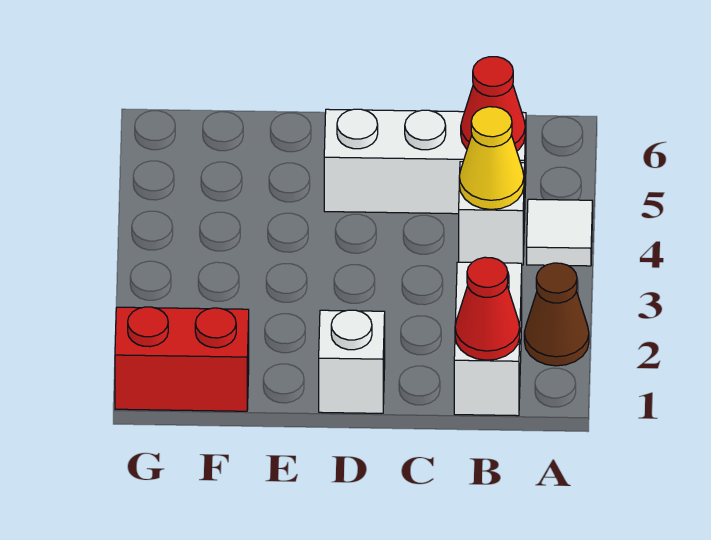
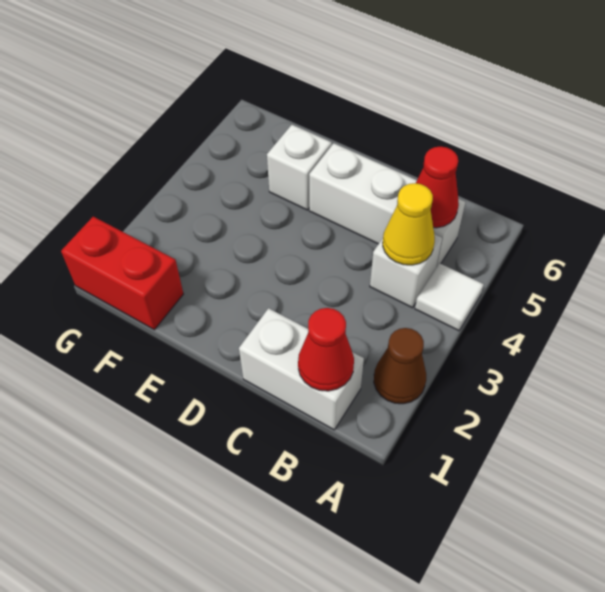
white 1x2 brick [454,262,522,416] -> white 1x2 brick turned to [239,308,364,430]
white 1x1 brick [319,310,385,413] -> white 1x1 brick moved to [267,125,332,210]

